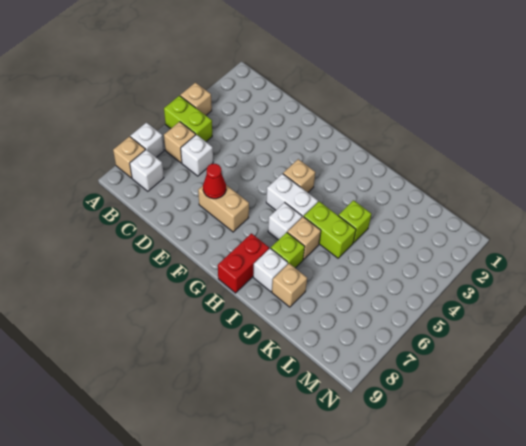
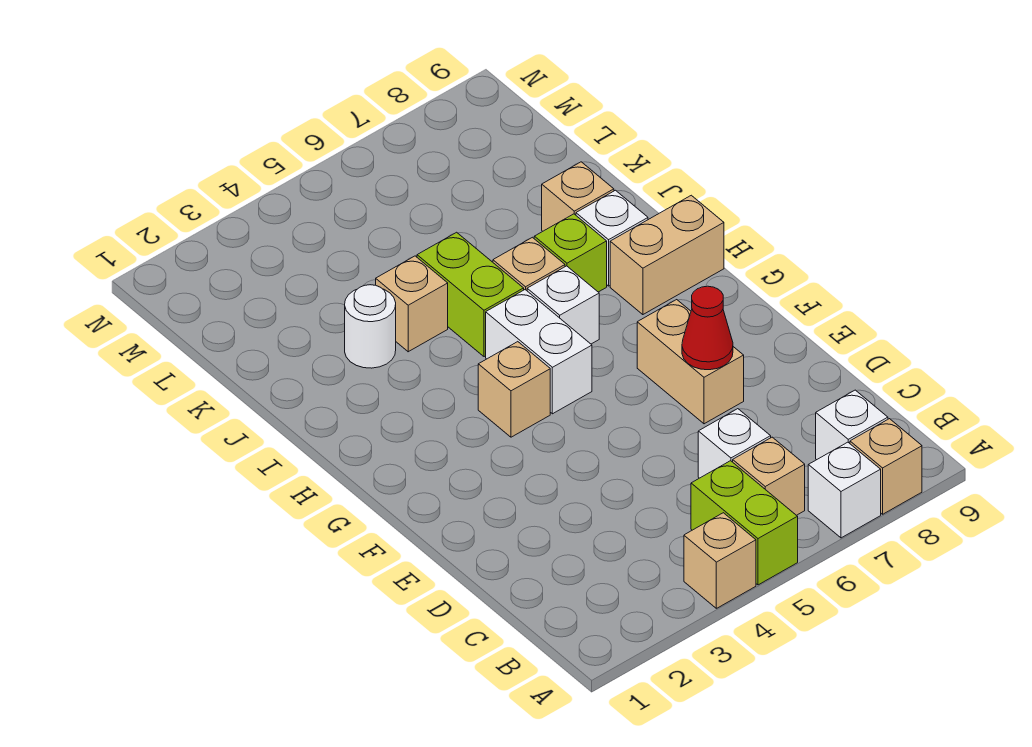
red 1x2 brick [218,233,269,293] -> tan 1x2 brick [610,195,724,315]
none -> white 1x1 round brick [345,285,396,368]
lime 1x1 brick [338,200,371,243] -> tan 1x1 brick [376,256,448,352]

